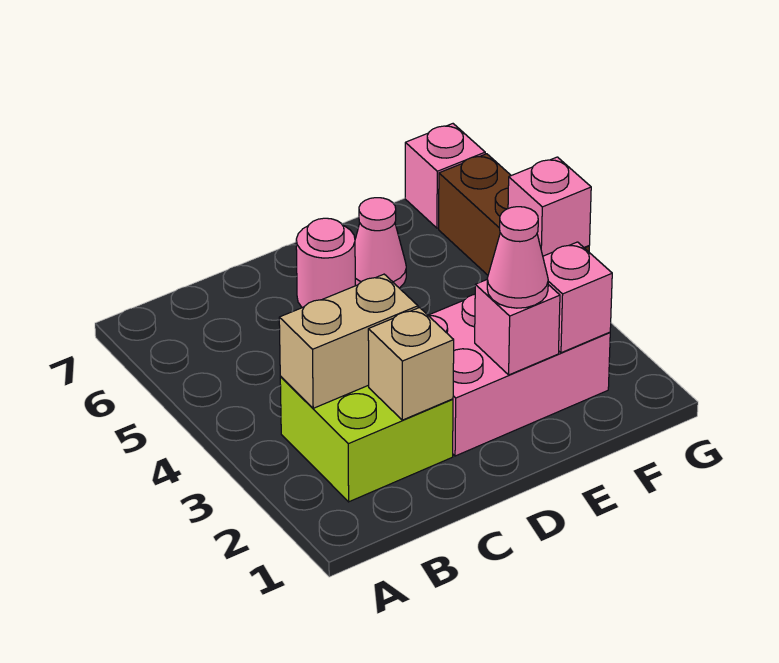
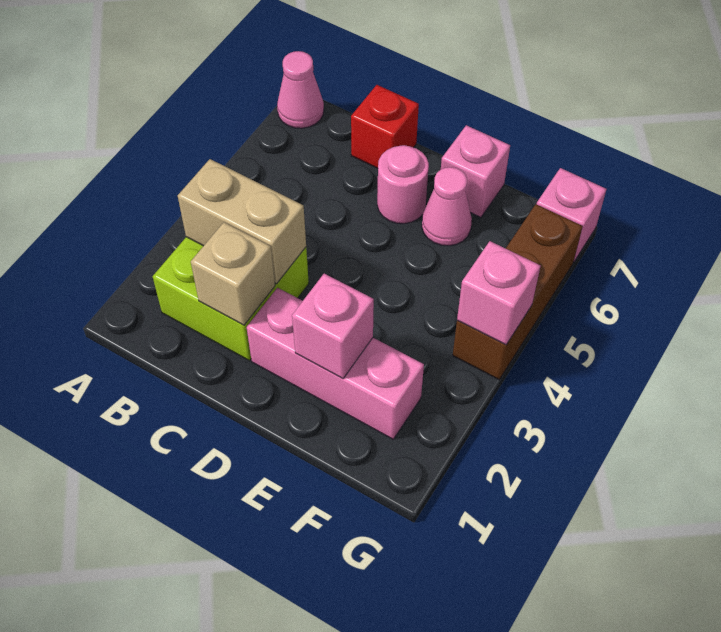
none -> red 1x1 brick [351,85,419,168]
pink 2x3 brick [428,294,610,456] -> pink 1x3 brick [247,288,424,439]
pink 1x1 cone [487,207,548,308] -> pink 1x1 cone moved to [277,51,324,128]
pink 1x1 brick [543,242,612,353] -> pink 1x1 brick moved to [441,125,510,217]

